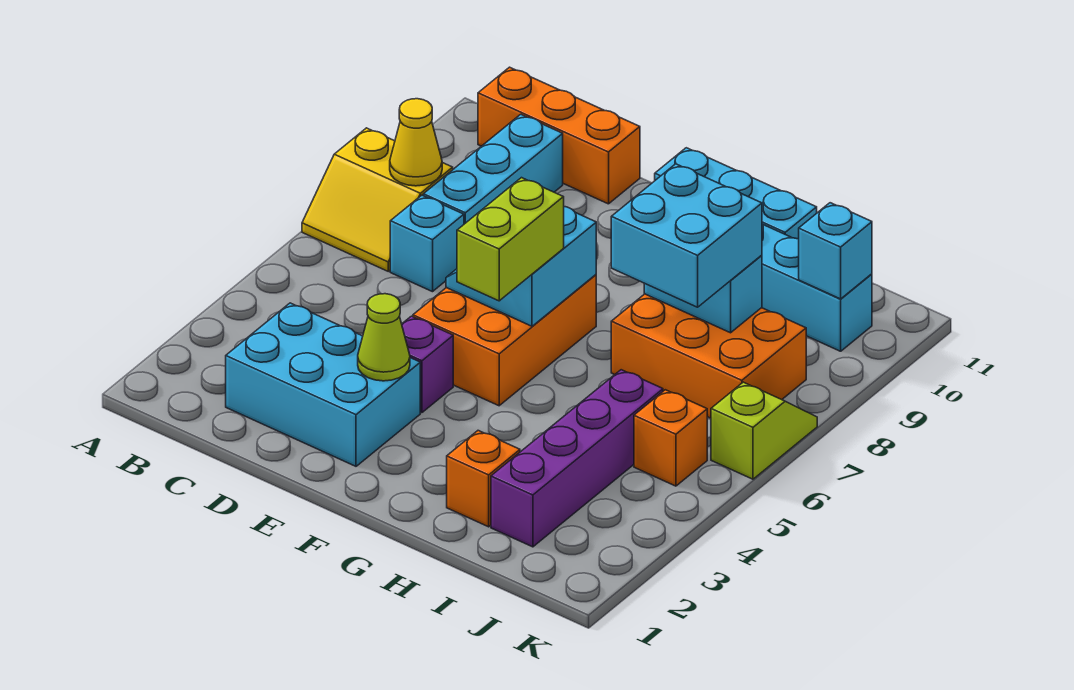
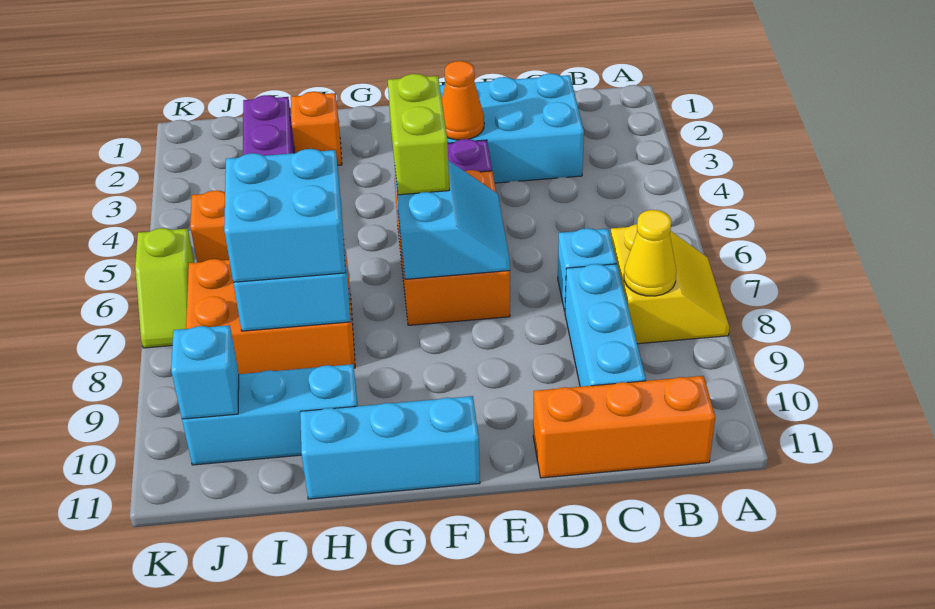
yellow 2x2 slope [302,128,453,271] -> yellow 2x2 slope turned to [610,224,729,344]
lime 1x1 cone [358,294,410,381] -> orange 1x1 cone [442,61,484,140]

